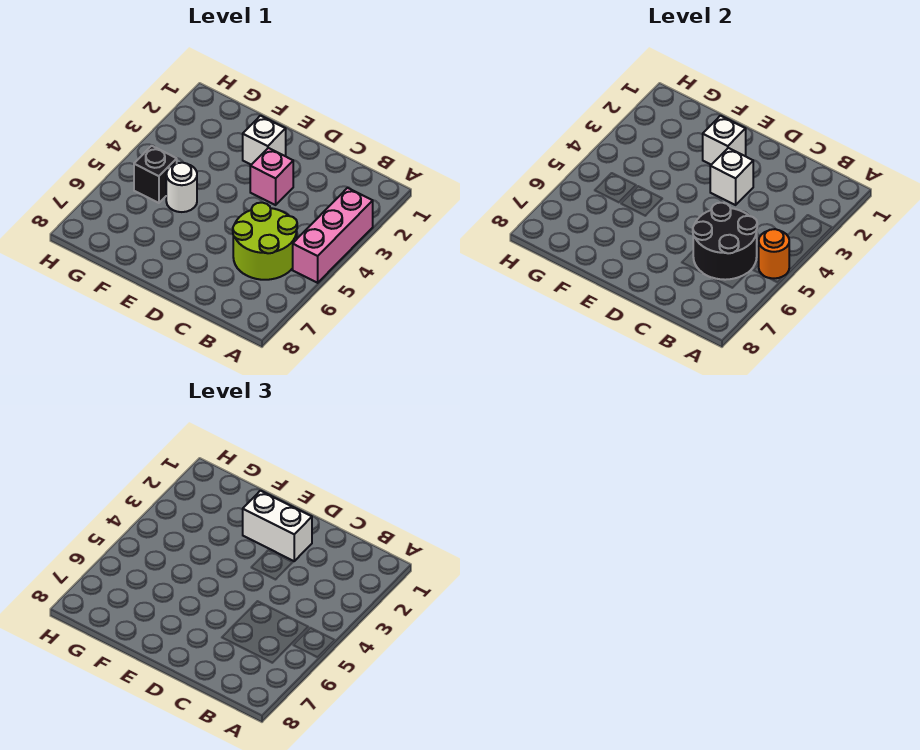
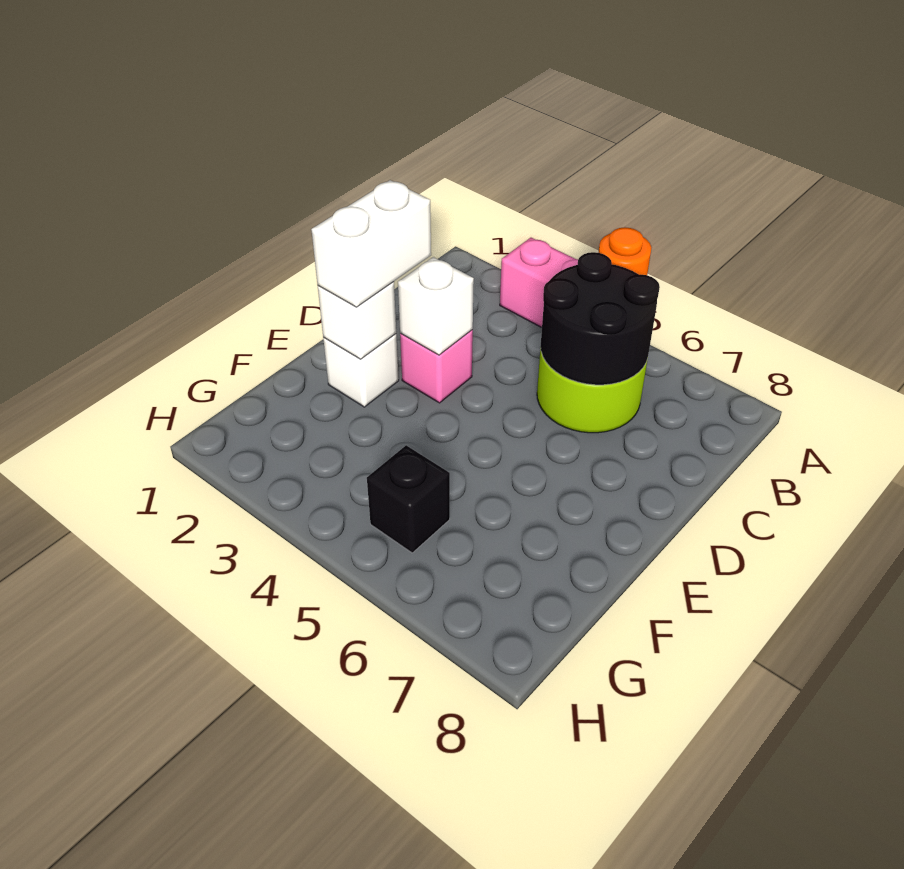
white 1x1 round brick [166,163,197,212] -> none

